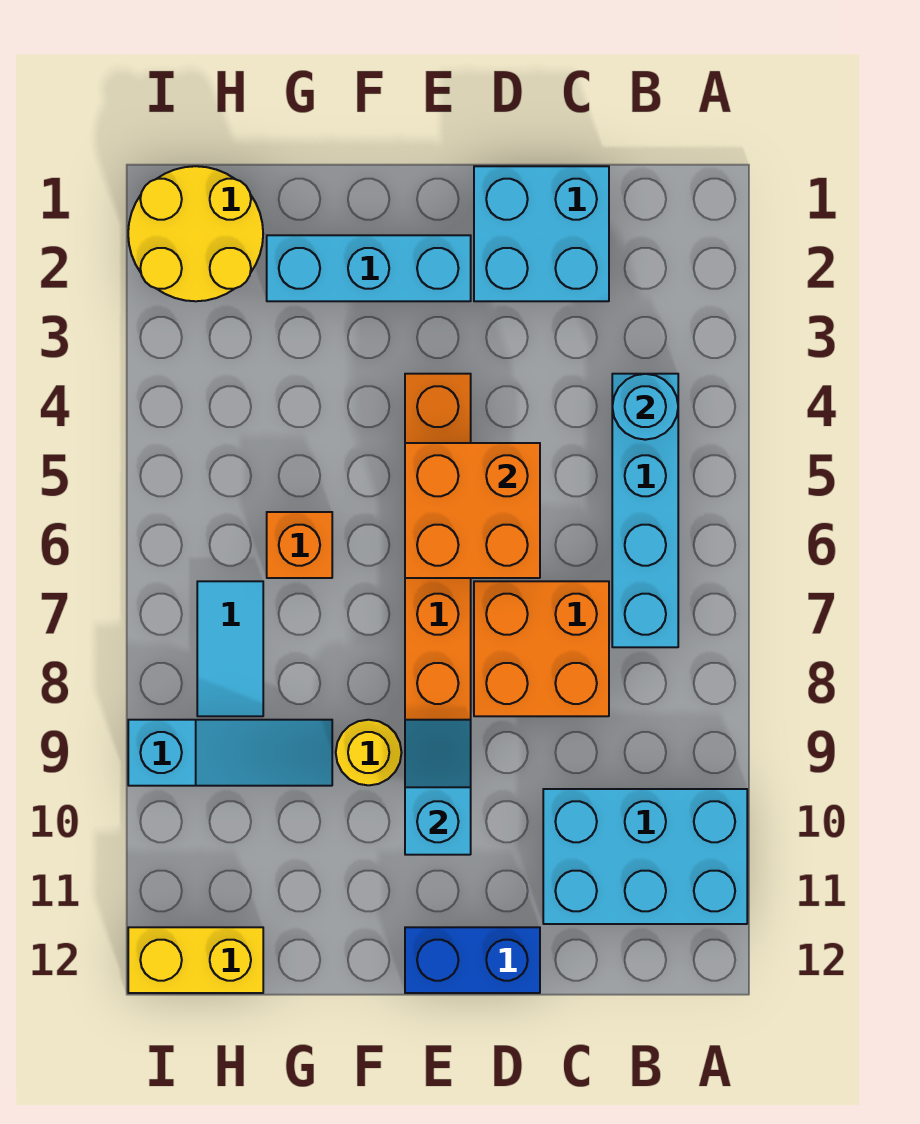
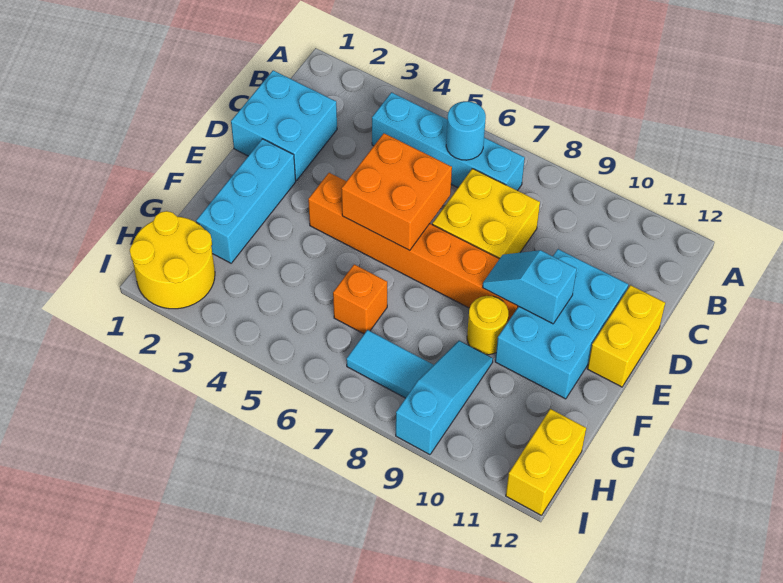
cyan 2x3 brick [543,789,747,924] -> cyan 2x3 brick moved to [495,249,628,399]
cyan 1x1 round brick [612,374,678,440] -> cyan 1x1 round brick moved to [446,101,486,160]
orange 2x2 brick [474,581,609,716] -> yellow 2x2 brick [432,169,540,259]
blue 1x2 brick [405,927,540,993] -> yellow 1x2 brick [588,285,665,387]

